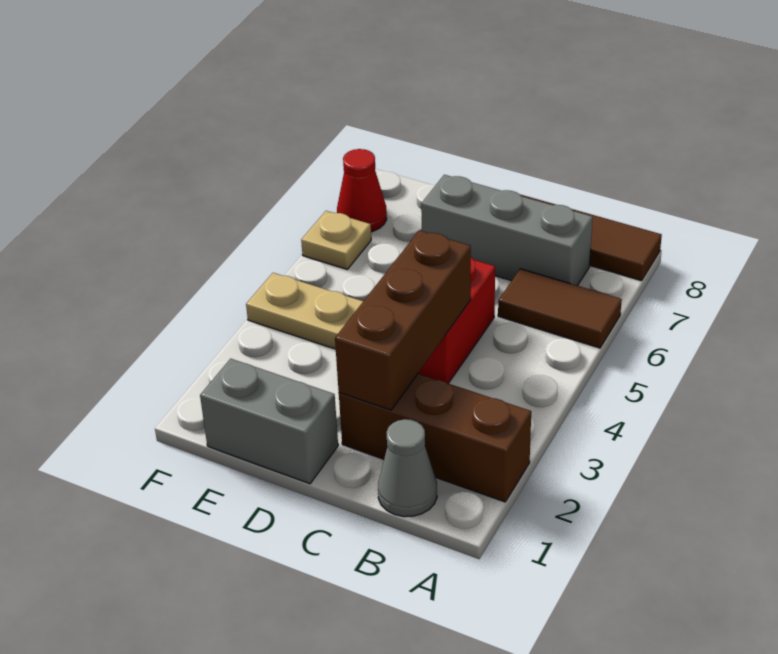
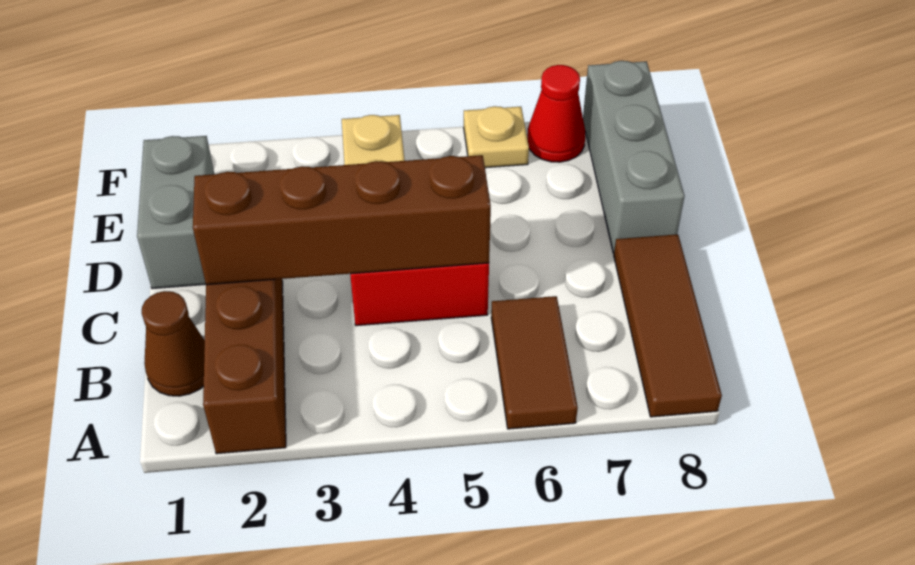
grey 1x1 cone [378,419,437,517] -> brown 1x1 cone [142,291,205,396]
grey 1x3 brick [421,175,593,286] -> grey 1x3 brick moved to [583,61,685,253]
brown 1x3 brick [335,230,471,410] -> brown 1x4 brick [193,155,491,285]

